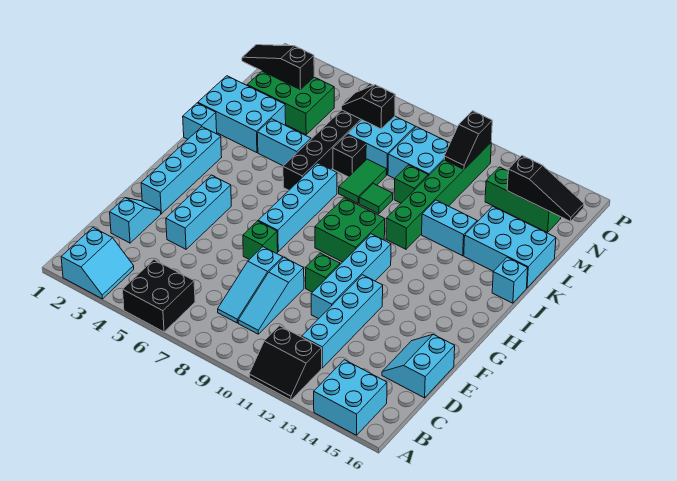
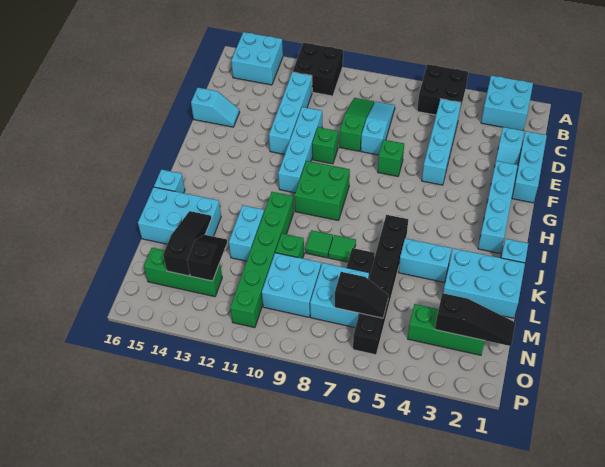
cyan 2x2 slope [61,228,134,299] -> cyan 2x2 brick [481,76,533,131]
black 2x2 slope [249,326,322,400] -> black 2x2 brick [293,43,343,96]
cyan 1x3 slope [238,257,304,334] -> green 1x3 slope [339,98,374,151]
cyan 2x2 slope [382,334,455,398] -> cyan 1x2 slope [191,88,240,127]
cyan 1x3 brick [166,175,231,249] -> cyan 1x3 brick moved to [512,131,547,203]
cyan 1x4 brick [258,163,337,251] -> cyan 1x4 brick moved to [422,99,461,185]
green 1x2 tile [339,159,387,203] -> green 1x1 tile [329,235,356,262]
cyan 1x2 brick [422,200,477,256] -> cyan 1x2 brick turned to [229,205,264,261]
green 2x3 brick [247,71,334,135] -> green 1x3 brick [408,304,485,355]
black 1x2 slope [444,111,492,169] -> black 1x2 slope moved to [187,235,227,281]
black 1x3 slope [507,156,584,221] -> black 1x3 slope turned to [163,211,212,276]

